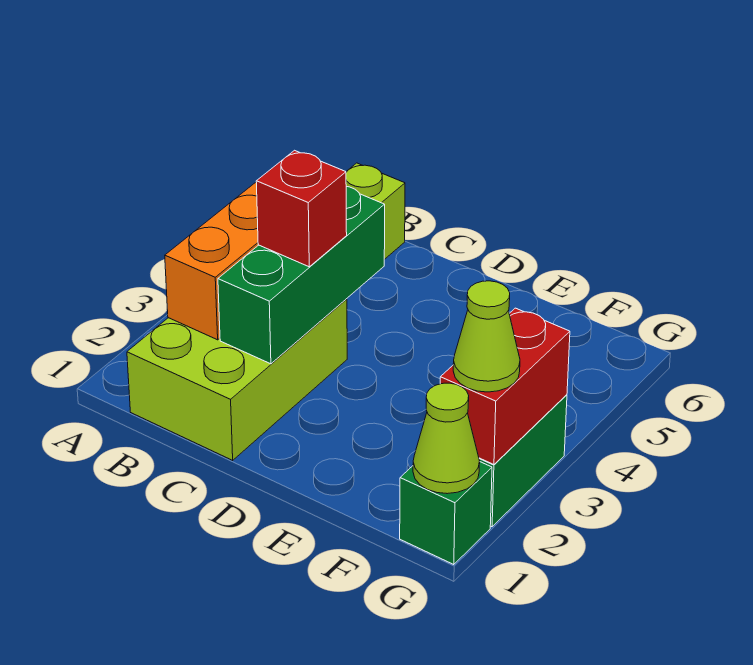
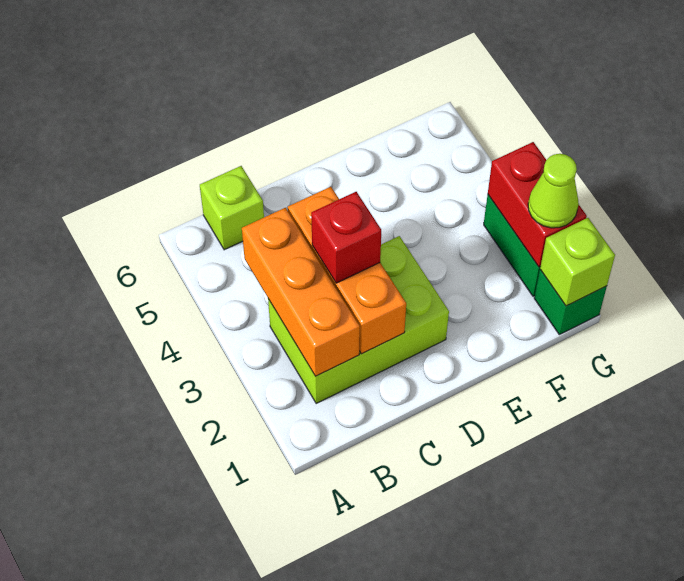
lime 2x3 brick [127,299,347,460] -> lime 2x3 brick turned to [268,236,449,403]
green 1x3 brick [218,186,385,364] -> orange 1x3 brick [288,187,406,354]
lime 1x1 cone [413,383,480,494] -> lime 1x1 brick [540,218,615,306]

